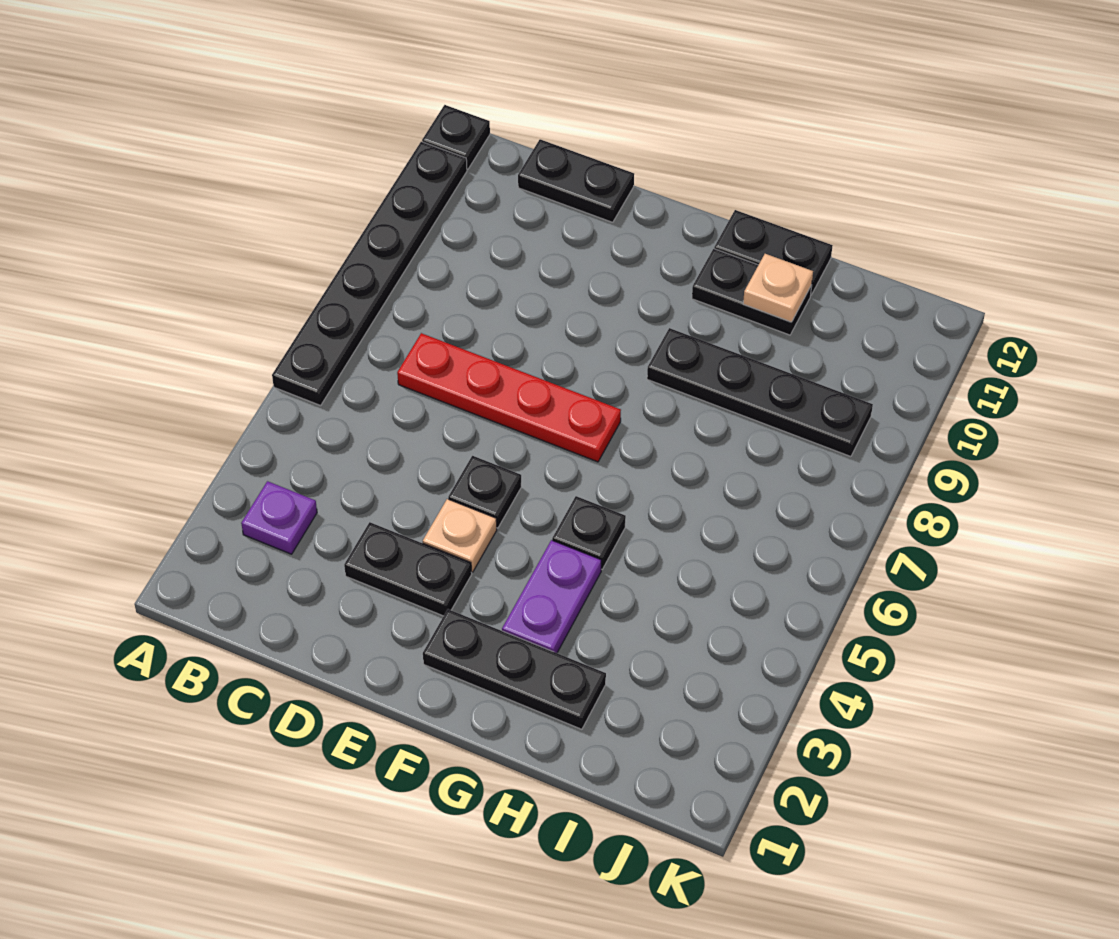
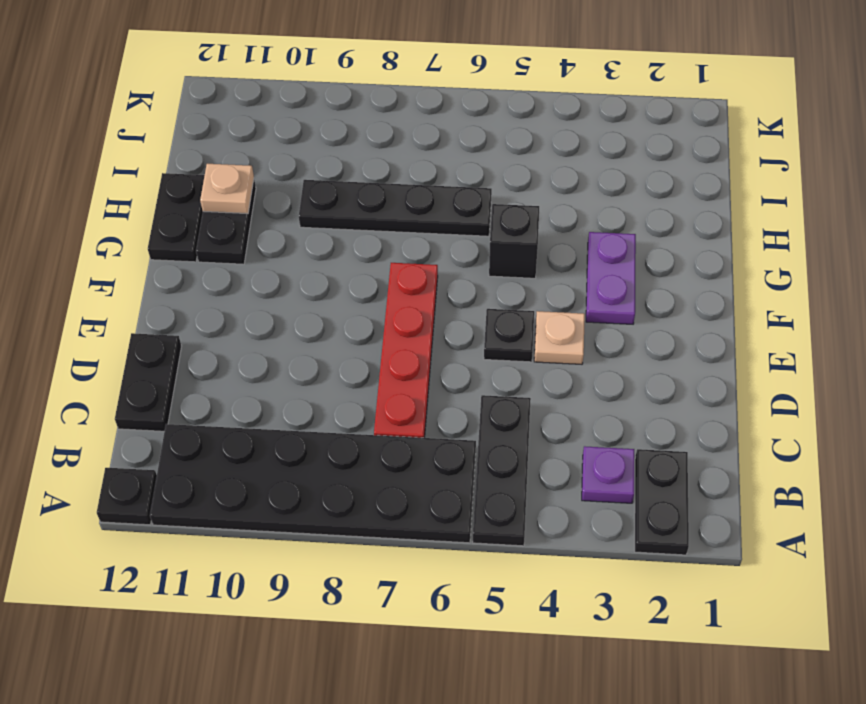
black 1x6 plate [272,142,467,406] -> black 2x6 plate [150,424,476,543]
black 1x2 plate [344,522,472,616] -> black 1x2 plate moved to [635,449,689,555]
black 1x3 plate [423,609,606,729] -> black 1x3 plate moved to [473,395,531,546]
purple 1x2 plate [502,540,601,653] -> purple 1x2 plate turned to [586,232,636,324]
black 1x1 plate [552,496,626,569] -> black 1x1 brick [489,204,539,278]
black 1x4 plate [647,328,873,457] -> black 1x4 plate turned to [299,180,492,236]

